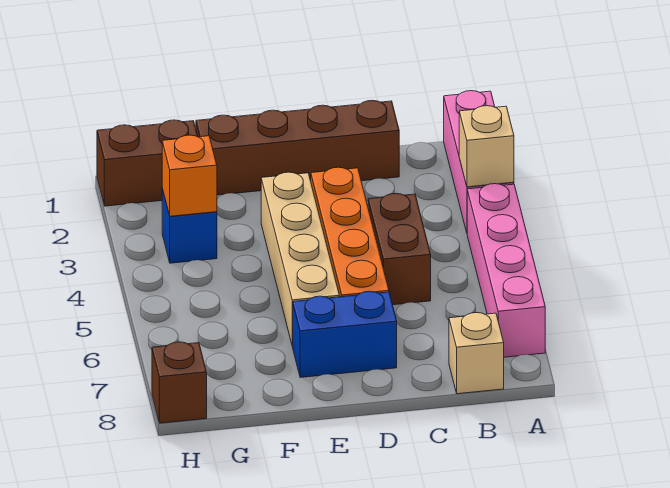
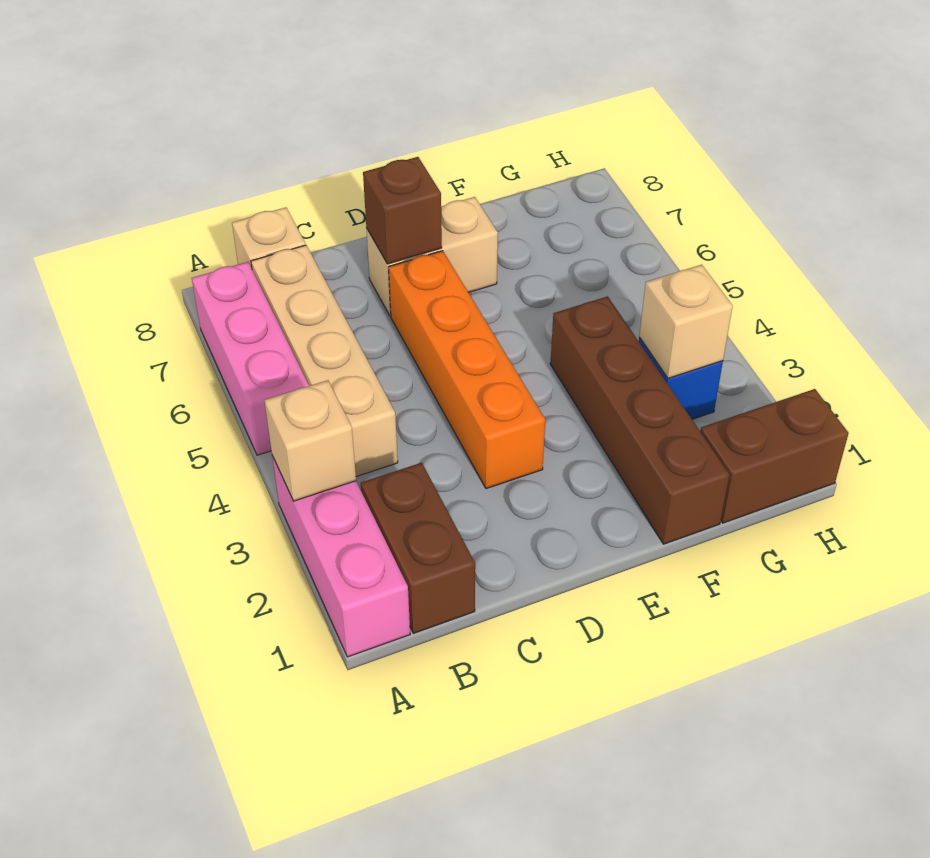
pink 1x4 brick [467,184,545,357] -> pink 1x3 brick [192,262,309,455]
brown 1x4 brick [196,100,399,195] -> brown 1x4 brick turned to [550,296,729,544]
brown 1x2 brick [368,193,431,305] -> brown 1x2 brick moved to [361,463,475,633]
blue 1x2 brick [293,291,397,378] -> tan 1x2 brick [366,197,498,316]
tan 1x4 brick [261,172,339,346] -> tan 1x4 brick moved to [251,245,398,477]
orange 1x1 brick [162,135,217,216] -> tan 1x1 brick [639,265,733,378]
brown 1x1 brick [152,342,207,423] -> brown 1x1 brick moved to [363,157,442,264]

